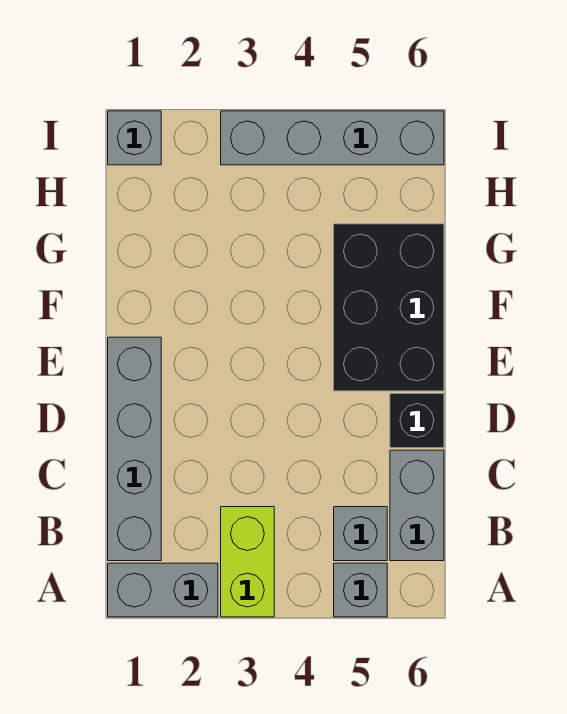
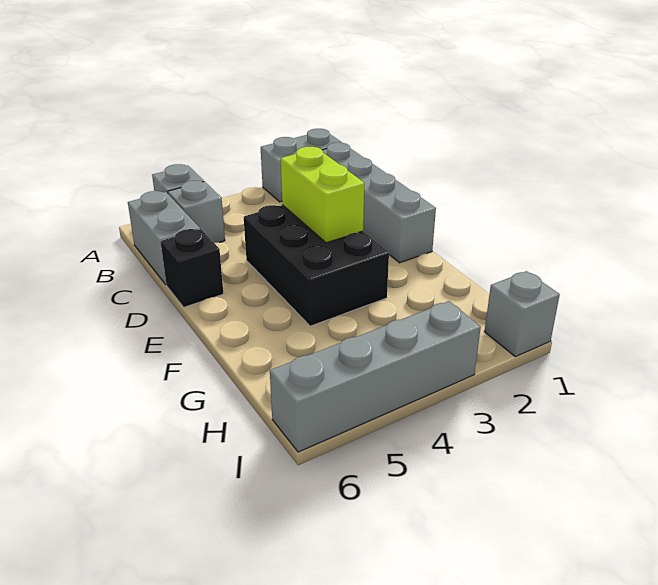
lime 1x2 brick [221,507,274,617] -> lime 1x2 brick moved to [281,147,364,243]
black 2x3 brick [334,224,444,391] -> black 2x3 brick moved to [244,205,389,326]

